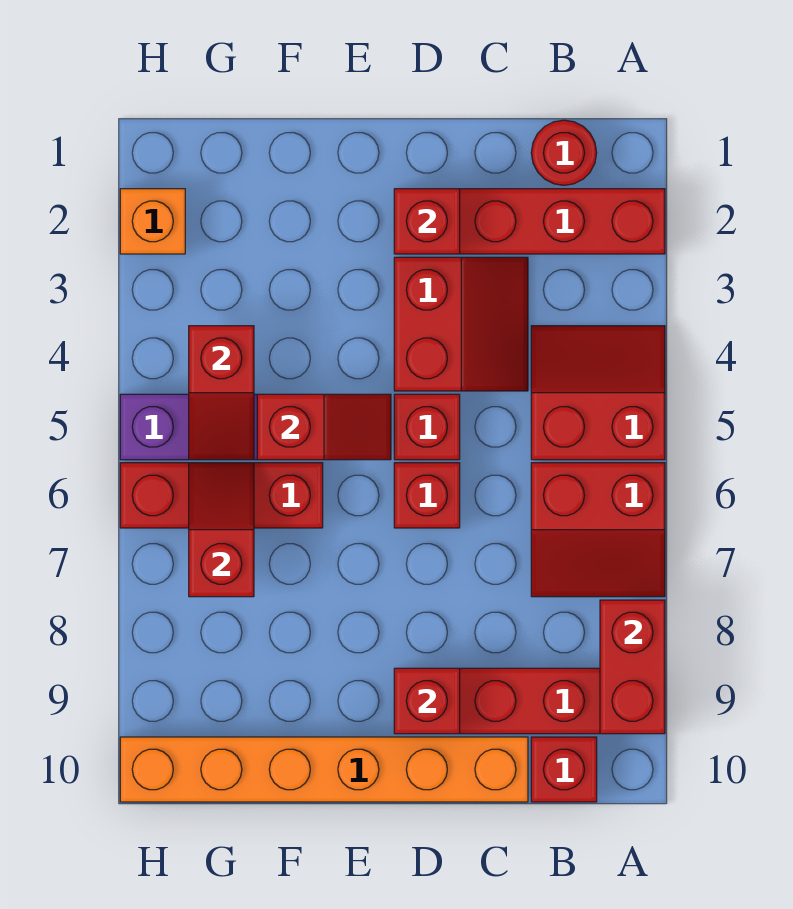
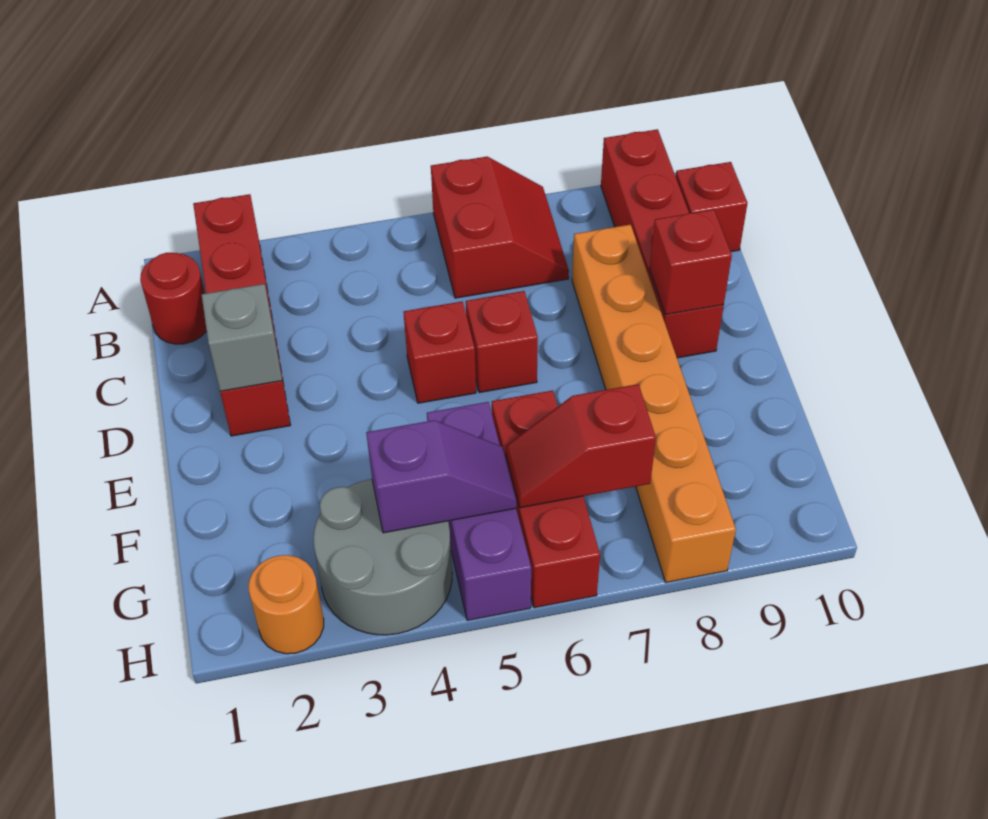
red 2x2 slope [531,326,665,460] -> none
red 1x2 brick [600,600,665,734] -> none
red 2x2 slope [394,257,528,391] -> none
orange 1x6 brick [120,737,528,802] -> orange 1x6 brick moved to [572,225,736,582]
red 1x1 brick [394,189,460,254] -> grey 1x1 brick [202,284,282,391]
red 1x2 slope [257,394,391,460] -> none
none -> grey 2x2 round brick [313,479,452,635]
red 1x2 slope [189,326,254,460] -> purple 1x2 slope [366,420,516,533]
orange 1x1 brick [120,189,185,254] -> orange 1x1 round brick [249,555,324,654]

